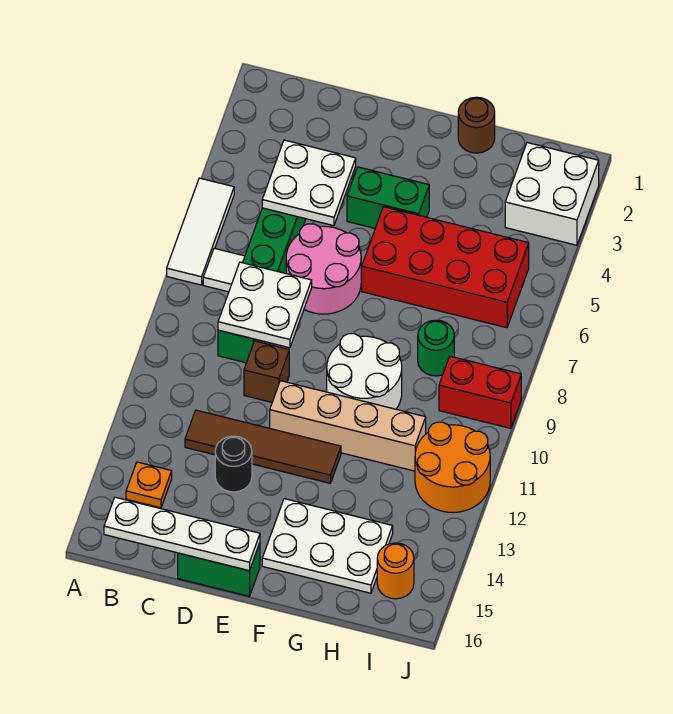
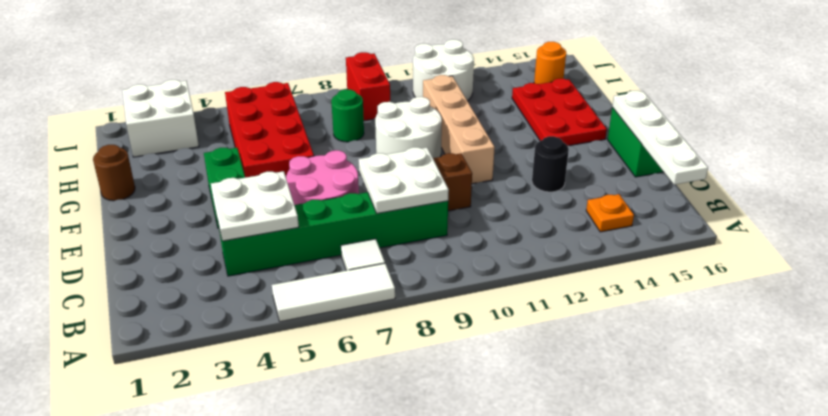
brown 1x4 tile [185,410,341,483] -> none
white 2x3 plate [262,499,393,593] -> red 2x3 plate [512,79,607,146]
orange 2x2 round brick [415,422,490,513] -> white 2x2 round brick [413,39,474,101]

